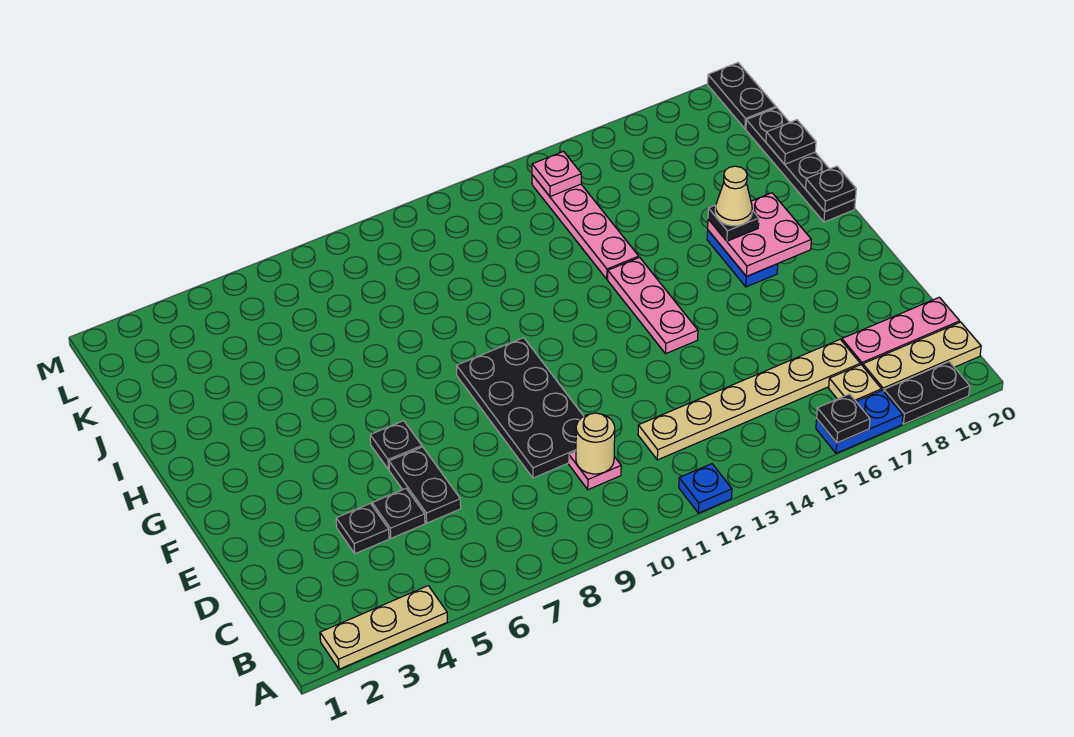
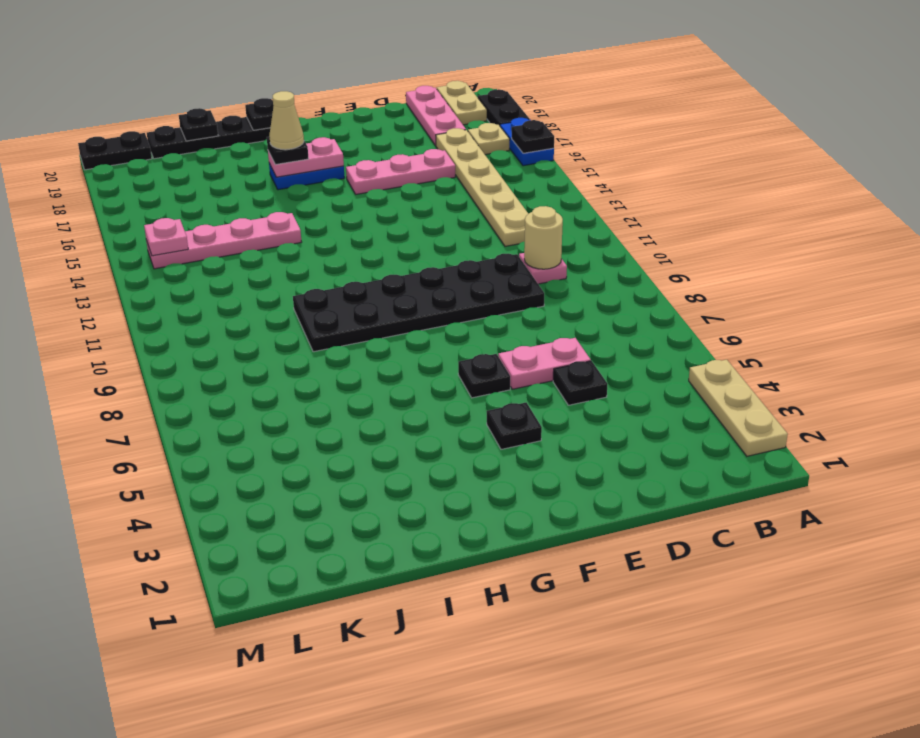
blue 1x1 plate [679,464,732,513] -> none
tan 1x3 plate [863,322,981,391] -> tan 1x2 plate [437,81,487,125]
black 1x1 plate [336,503,389,554] -> black 1x1 plate moved to [487,403,542,449]
black 1x2 plate [389,447,461,523] -> pink 1x2 plate [498,338,591,389]
black 2x4 plate [457,338,584,478] -> black 2x6 plate [293,254,544,352]
pink 1x3 plate [608,257,698,354] -> pink 1x3 plate moved to [346,149,455,194]
pink 2x2 plate [708,193,811,276] -> pink 1x2 plate [268,137,344,177]

